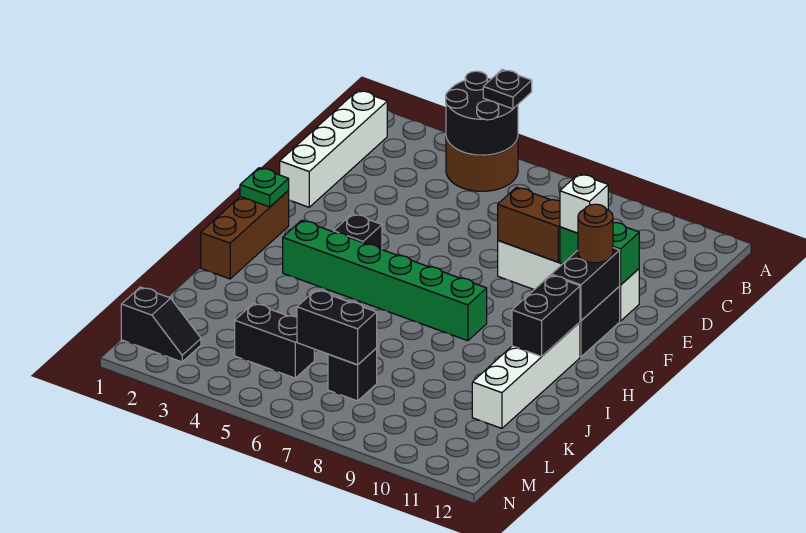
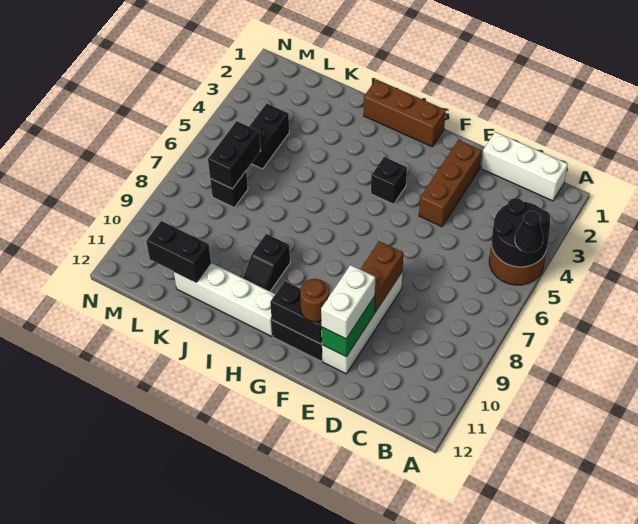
black 1x1 plate [483,70,532,109] -> black 1x1 cone [515,211,543,253]
white 1x4 brick [280,90,387,207] -> white 1x3 brick [481,132,568,201]
none -> brown 1x3 brick [419,140,481,227]
white 1x1 brick [560,174,608,233] -> white 1x2 brick [321,265,375,339]
green 1x1 plate [240,168,289,207] -> none
green 1x6 brick [283,220,487,341] -> none
black 1x2 brick [512,275,580,356] -> black 1x2 brick moved to [146,221,211,282]
black 1x2 slope [121,287,201,362] -> black 1x2 slope moved to [243,234,290,291]

